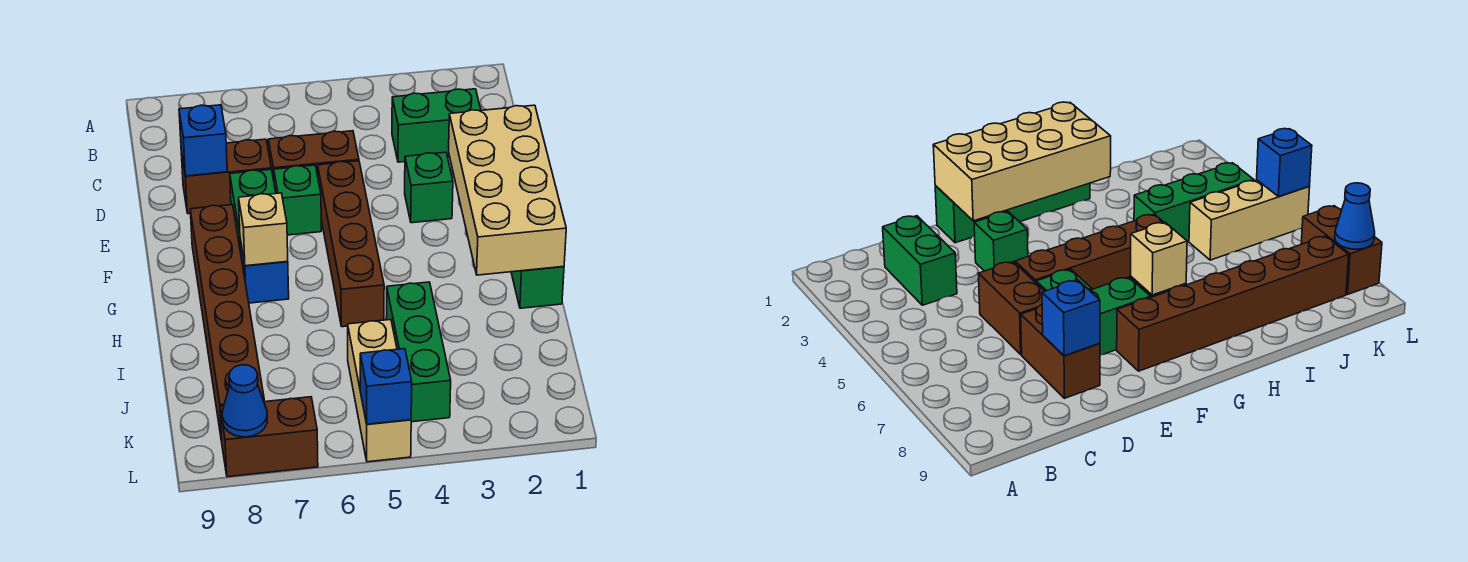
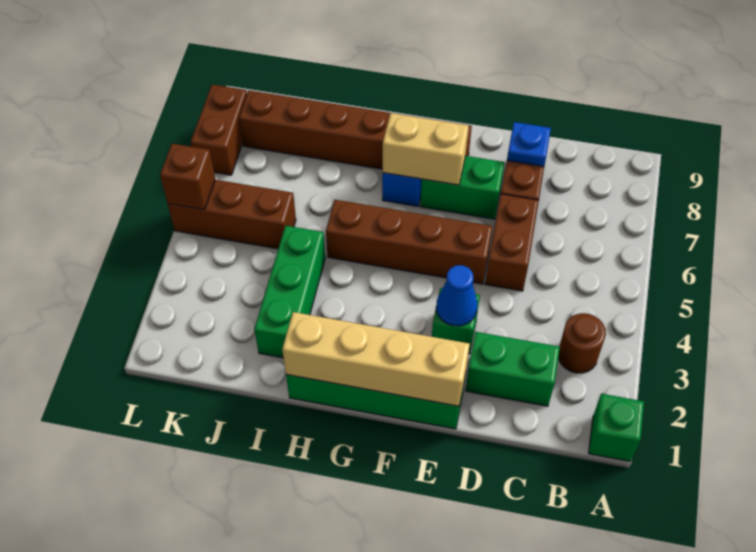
none -> brown 1x1 round brick [558,313,606,373]
green 1x2 brick [392,89,481,162] -> green 1x2 brick turned to [465,332,560,406]
blue 1x1 brick [179,105,227,176] -> blue 1x1 plate [507,122,551,166]
tan 2x4 brick [449,105,566,275] -> tan 1x4 brick [282,312,470,406]
green 1x1 brick [274,165,321,235] -> green 1x1 brick moved to [589,394,644,462]
tan 1x1 brick [239,193,288,266] -> tan 1x2 brick [383,113,468,185]
green 1x3 brick [386,282,451,422] -> green 1x3 brick turned to [254,226,325,358]
tan 1x3 brick [348,320,411,462] -> brown 1x3 brick [168,180,296,249]
blue 1x1 brick [360,349,412,424] -> brown 1x1 brick [160,144,215,210]
blue 1x1 cone [222,365,267,437] -> blue 1x1 cone moved to [436,265,477,326]

